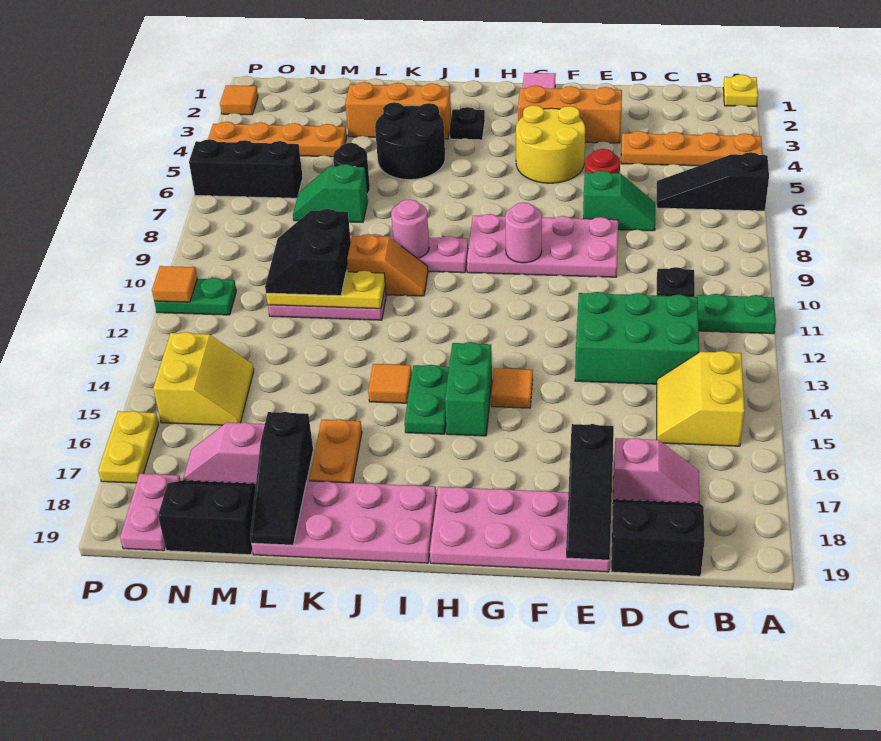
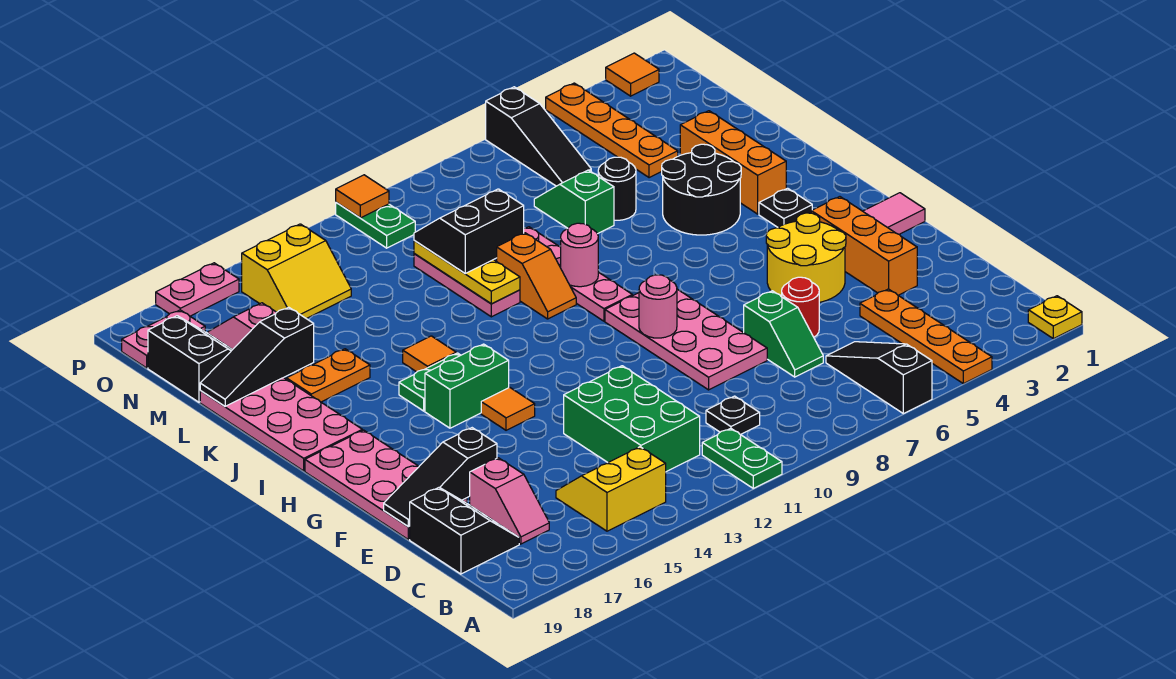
black 1x3 brick [189,139,303,198] -> black 1x3 slope [486,87,591,186]
yellow 1x2 plate [98,411,159,483] -> pink 1x2 plate [156,263,239,316]

